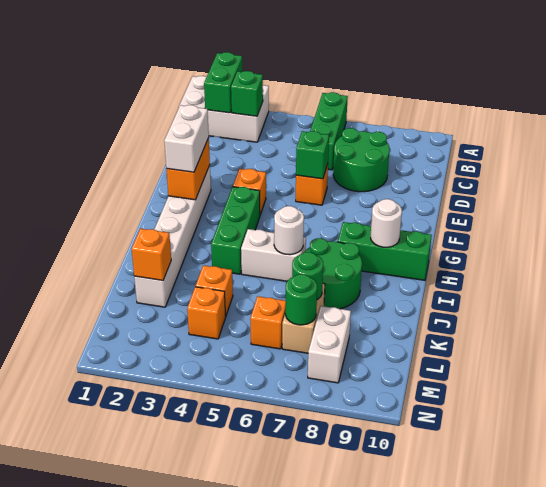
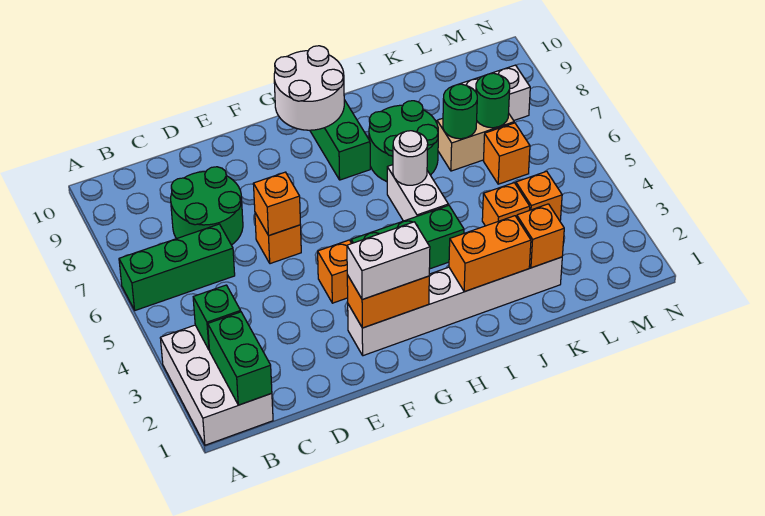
green 1x2 brick [204,52,242,113] -> green 1x2 brick turned to [208,312,272,405]
green 1x1 brick [296,131,329,179] -> orange 1x1 brick [253,172,300,236]
white 1x1 round brick [371,199,402,247] -> white 2x2 round brick [274,46,344,130]
none -> orange 1x2 brick [449,216,531,292]

